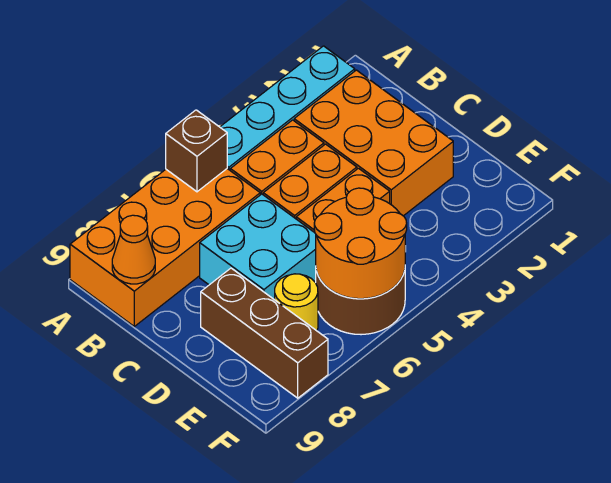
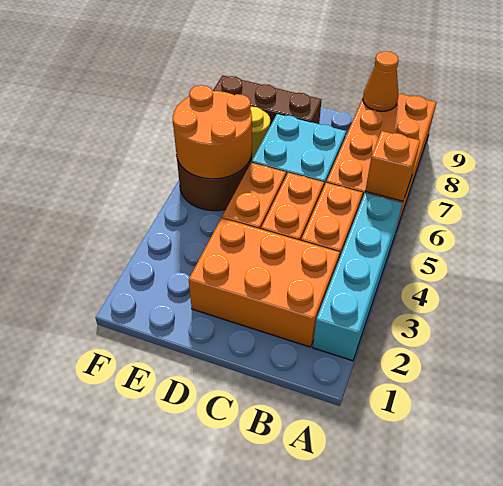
brown 1x1 brick [166,110,227,192] -> orange 1x1 brick [365,131,420,201]

